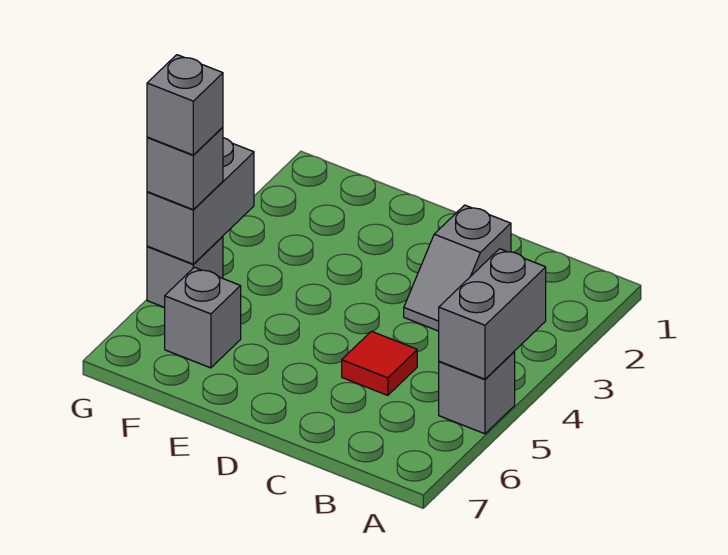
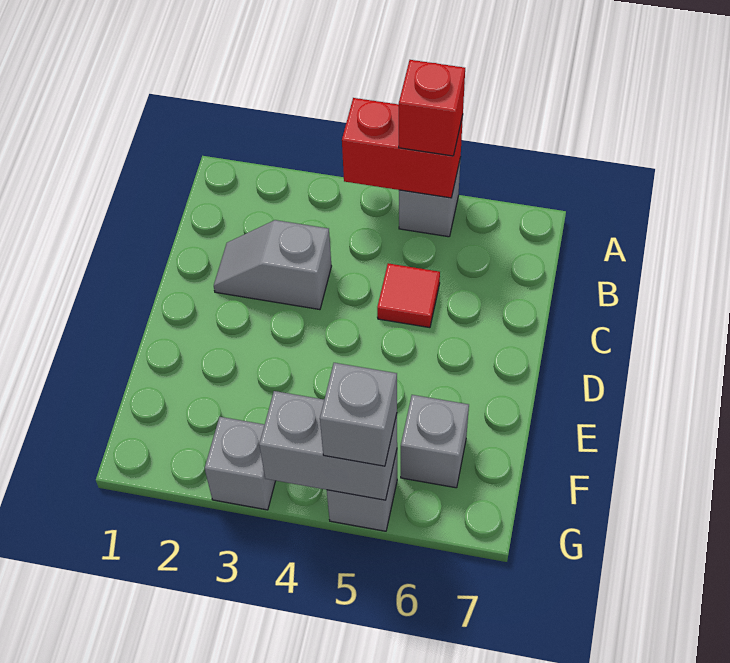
grey 1x2 brick [439,249,546,379] -> red 1x2 brick [342,98,463,198]
none -> red 1x1 brick [399,60,465,156]
grey 1x2 slope [404,205,511,331] -> grey 1x2 slope turned to [214,220,331,310]
grey 1x1 brick [147,55,223,155] -> grey 1x1 brick moved to [205,417,275,510]

